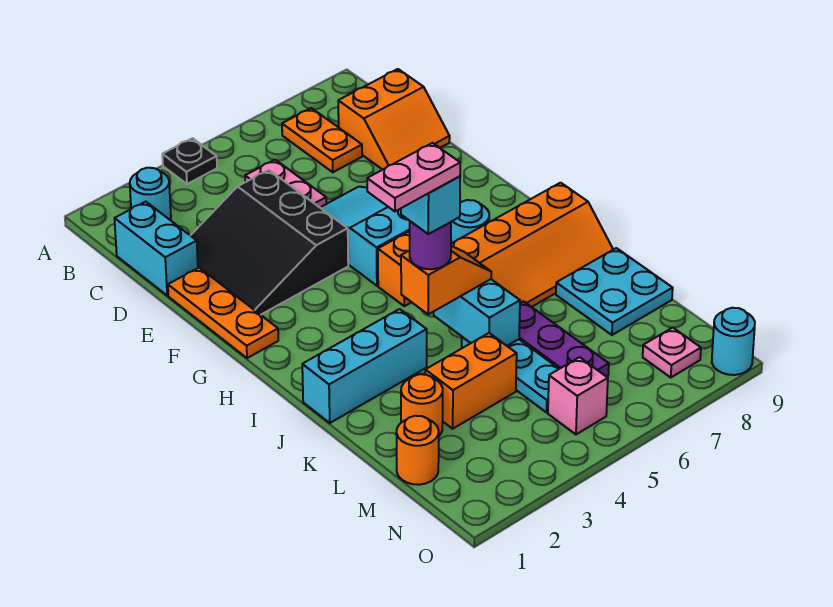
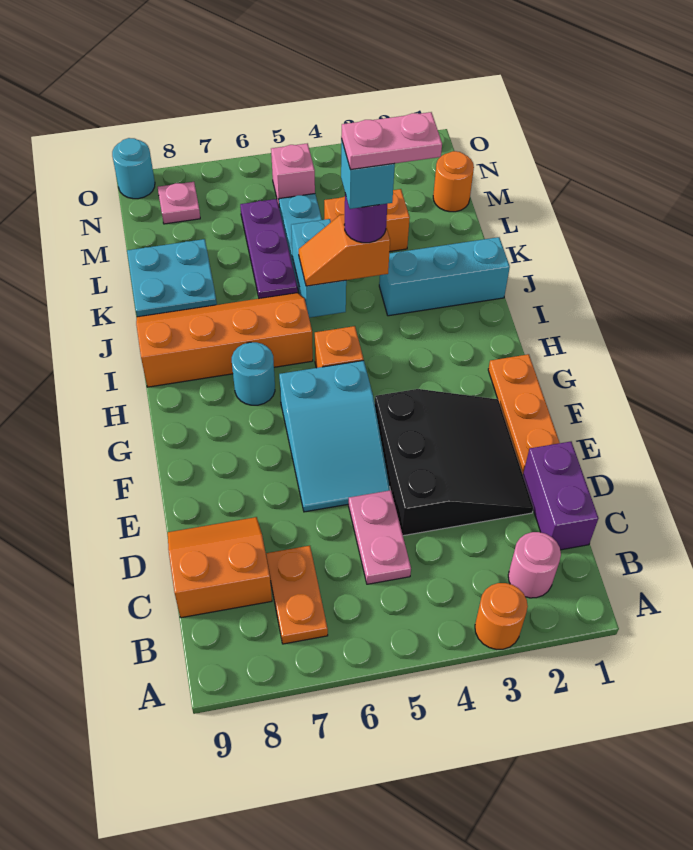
black 1x1 plate [162,138,217,184] -> none
cyan 1x1 round brick [130,168,171,220] -> pink 1x1 round brick [508,532,561,598]
cyan 1x2 brick [114,202,198,295] -> purple 1x2 brick [523,442,598,550]
orange 1x1 round brick [401,374,443,436] -> orange 1x1 round brick moved to [475,583,528,650]

